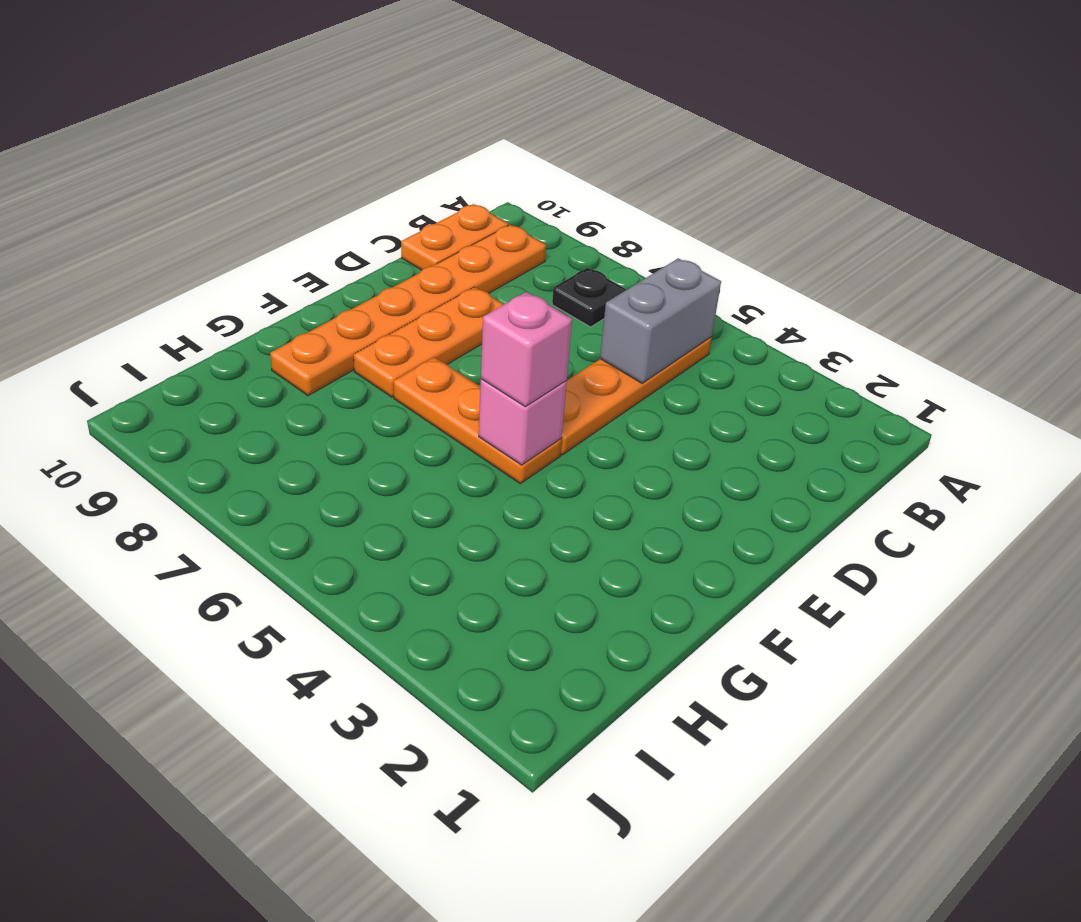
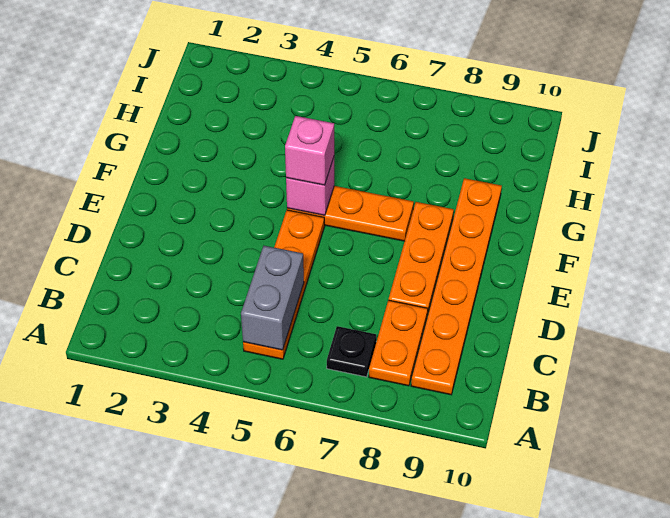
orange 1x2 plate [401,204,508,270] -> orange 1x2 plate moved to [369,300,428,386]

